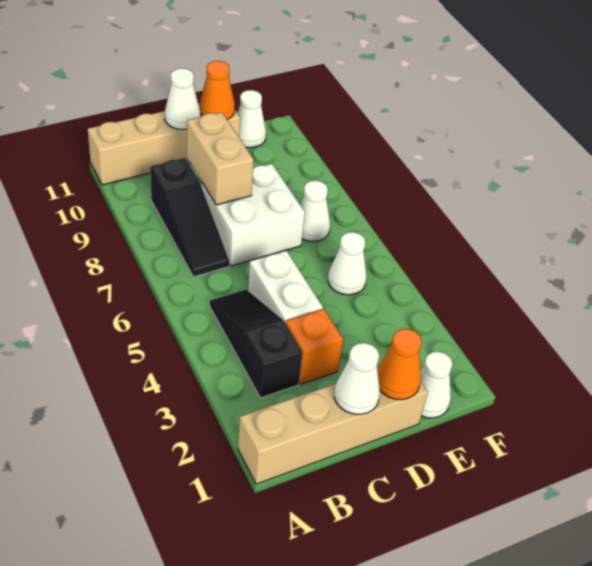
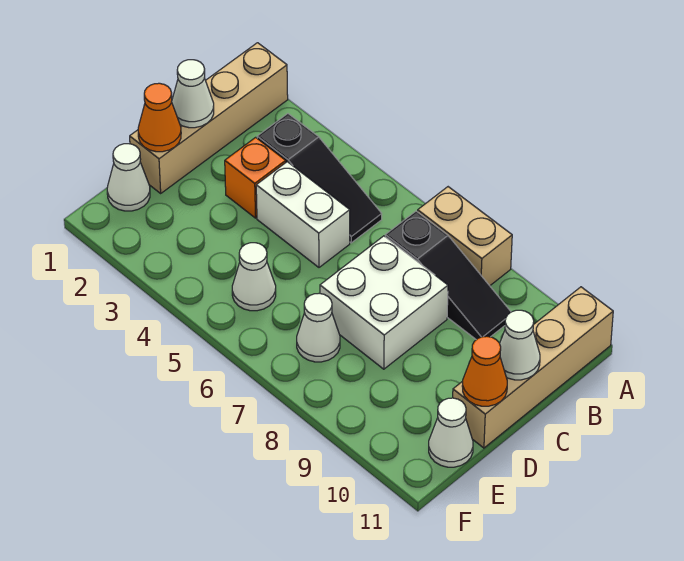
black 1x3 slope [150,158,229,277] -> black 1x3 slope turned to [385,211,511,340]
tan 1x2 brick [187,112,254,205] -> tan 1x2 brick moved to [418,187,512,286]

